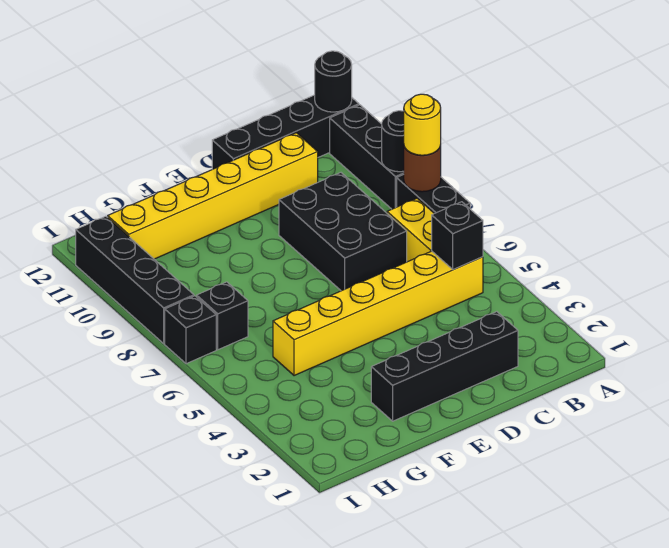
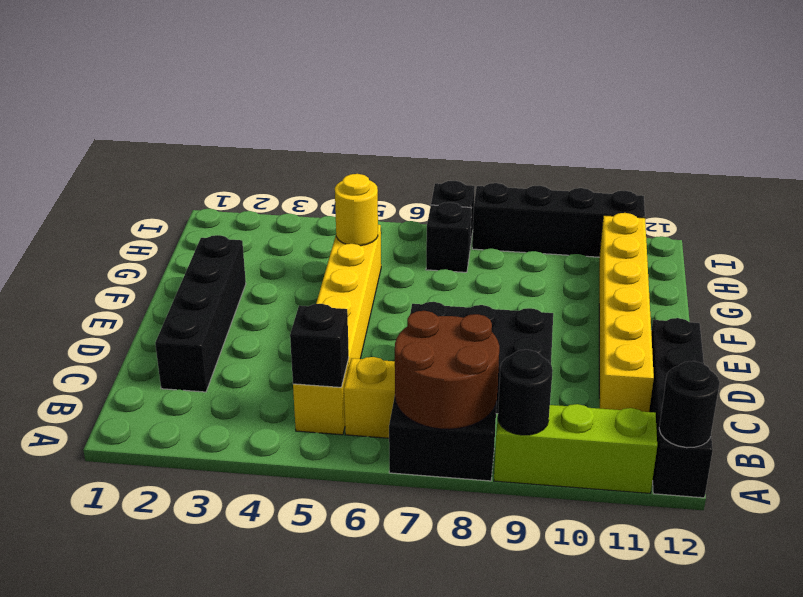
brown 1x1 round brick [404,145,441,192] -> brown 2x2 round brick [395,311,499,429]
yellow 1x1 round brick [404,94,441,155] -> yellow 1x1 round brick moved to [335,174,378,246]
black 1x3 brick [330,105,404,209] -> lime 1x3 brick [494,404,657,493]

